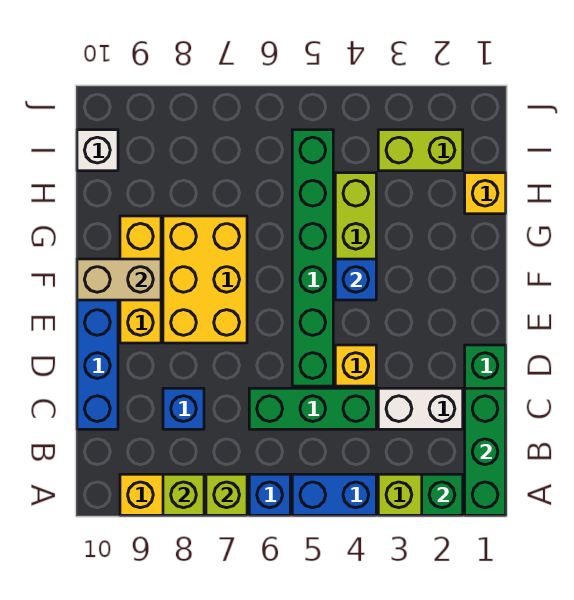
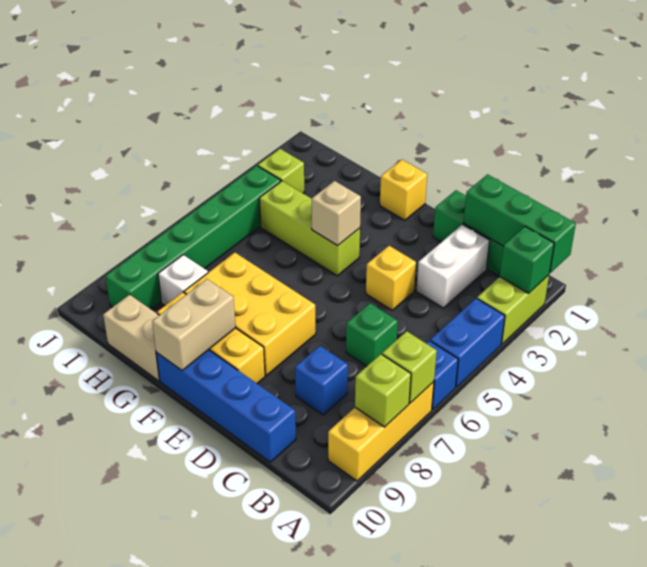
green 1x3 brick [249,388,376,429] -> green 1x1 brick [346,303,398,366]
green 1x6 brick [292,130,333,386] -> green 1x6 brick turned to [106,166,281,309]
blue 1x1 brick [335,259,376,300] -> tan 1x1 brick [312,181,361,246]
none -> tan 1x2 brick [103,295,160,381]
yellow 1x1 brick [465,173,506,214] -> yellow 1x1 brick moved to [380,160,427,220]
lime 1x2 brick [378,130,463,171] -> lime 1x1 brick [258,149,304,193]
white 1x1 brick [77,130,118,171] -> white 1x1 brick moved to [158,255,208,305]

